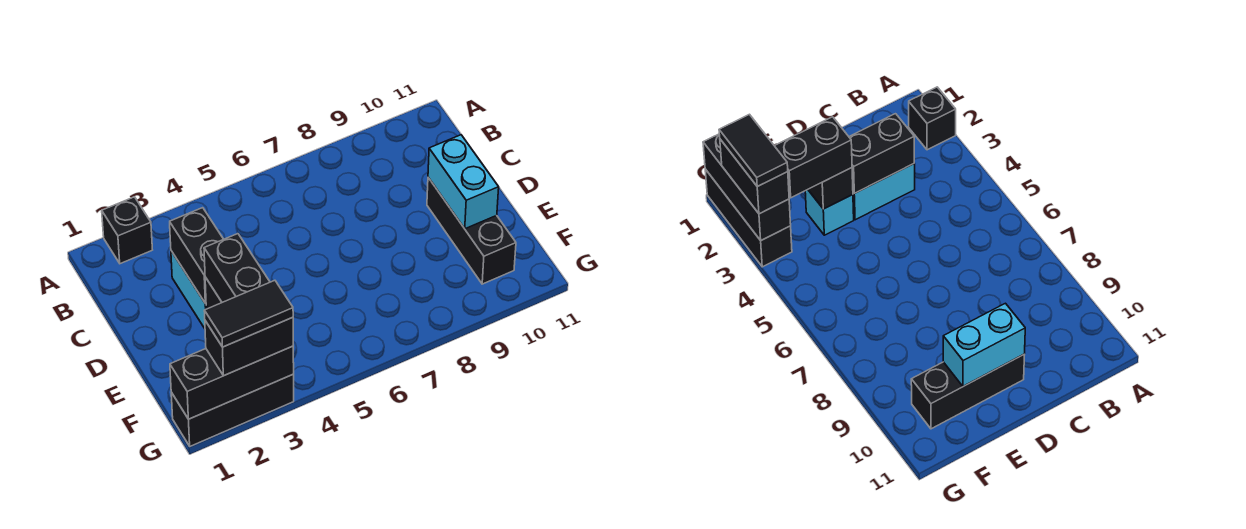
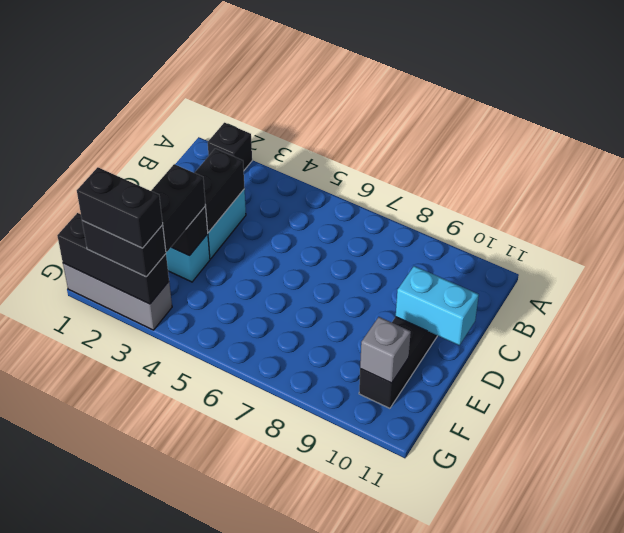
cyan 1x2 brick [428,135,499,229] -> cyan 1x2 brick turned to [396,266,479,345]
none -> grey 1x1 brick [360,317,411,383]
black 1x3 brick [171,374,294,446] -> grey 1x3 brick [63,263,172,330]
black 1x2 tile [204,280,293,347] -> black 1x2 brick [77,167,163,248]

